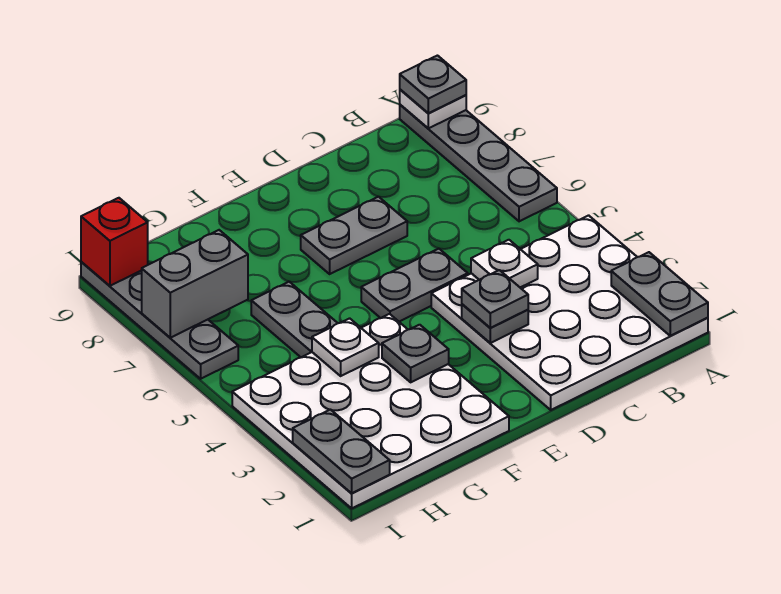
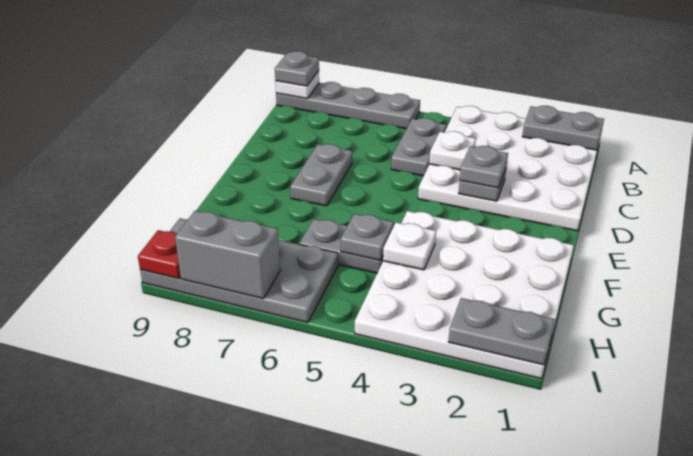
grey 1x2 plate [361,249,468,322] -> grey 1x2 plate moved to [391,118,446,176]
grey 1x1 plate [382,325,449,382] -> grey 1x1 plate moved to [341,214,394,260]
grey 1x2 brick [142,230,248,338] -> grey 1x2 brick turned to [175,211,280,298]
grey 1x4 plate [81,262,238,379] -> grey 2x4 plate [140,218,338,323]
red 1x1 brick [81,198,148,286] -> red 1x1 plate [138,230,180,278]

